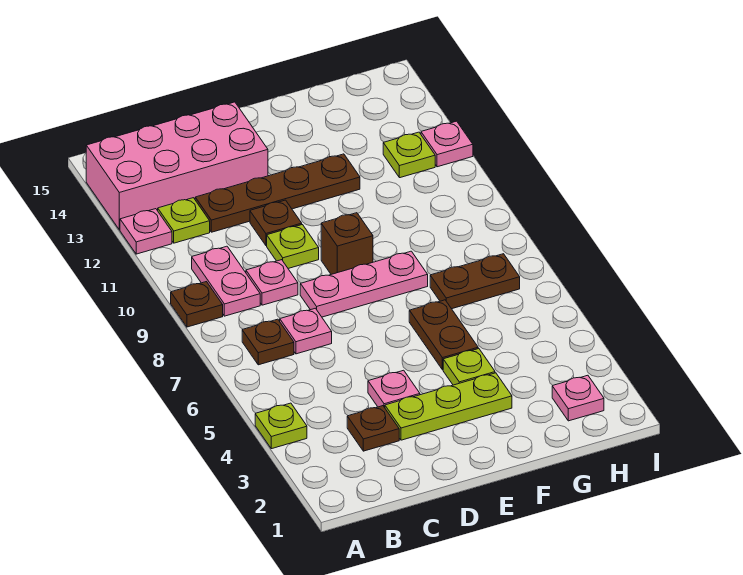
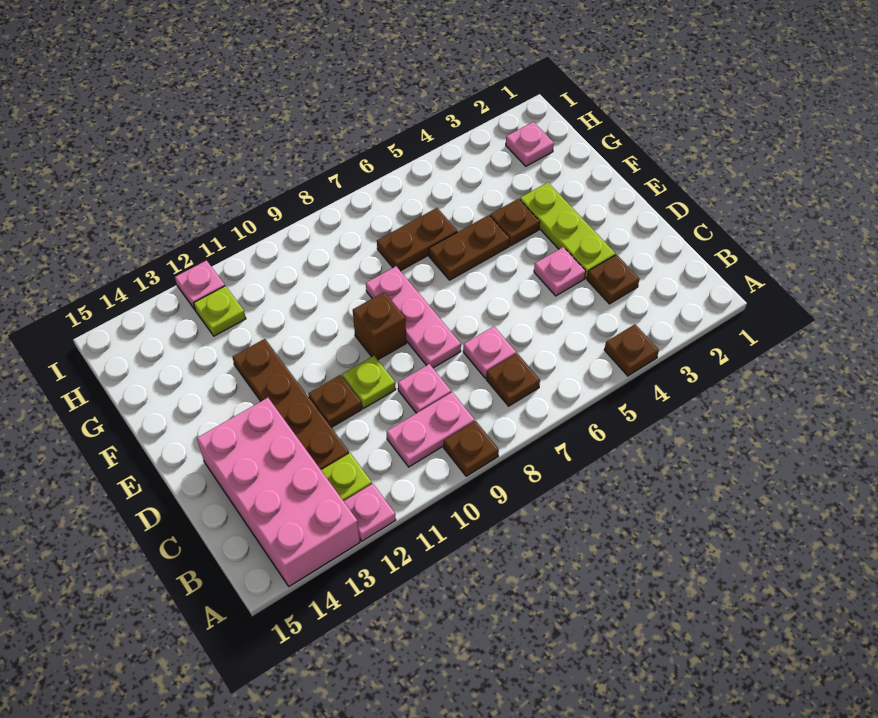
lime 1x1 plate [255,403,307,449] -> brown 1x1 plate [604,324,659,376]
lime 1x1 plate [443,349,495,385] -> brown 1x1 plate [490,199,540,246]
brown 1x2 plate [430,254,520,309] -> brown 1x2 plate turned to [377,208,457,271]

